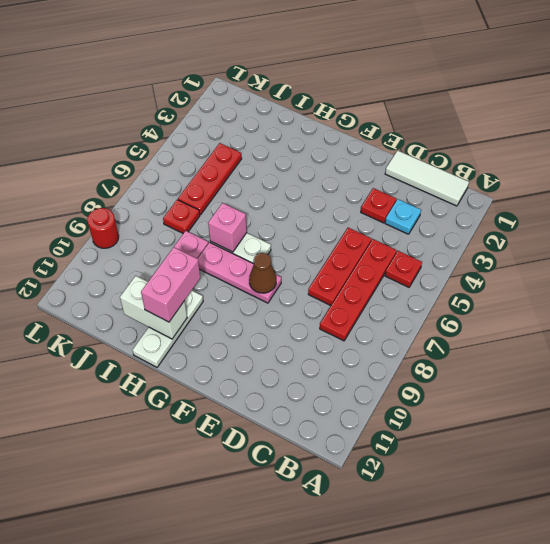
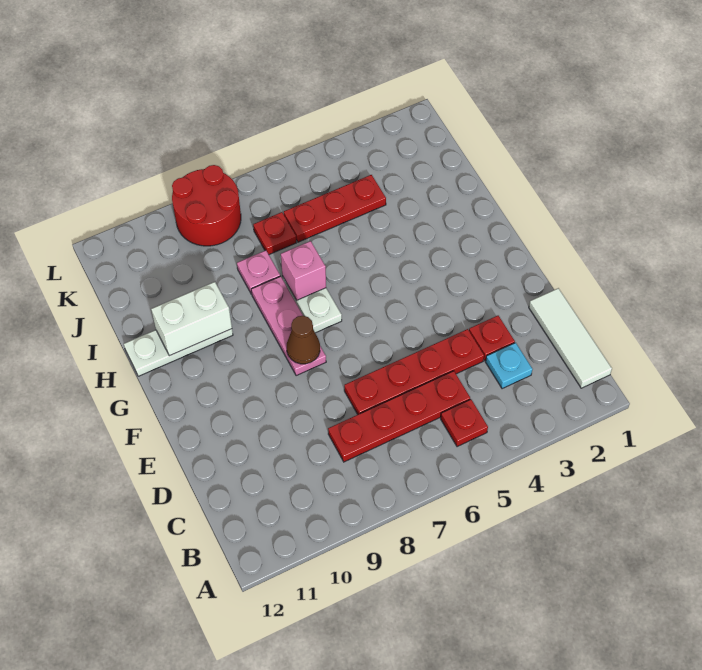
red 1x3 plate [308,228,371,305] -> red 1x4 plate [344,329,484,414]
pink 1x2 brick [141,247,200,322] -> none
white 1x2 brick [120,276,187,339] -> white 1x2 brick turned to [151,282,232,356]
red 1x1 round brick [87,208,119,248] -> red 2x2 round brick [172,165,241,246]

